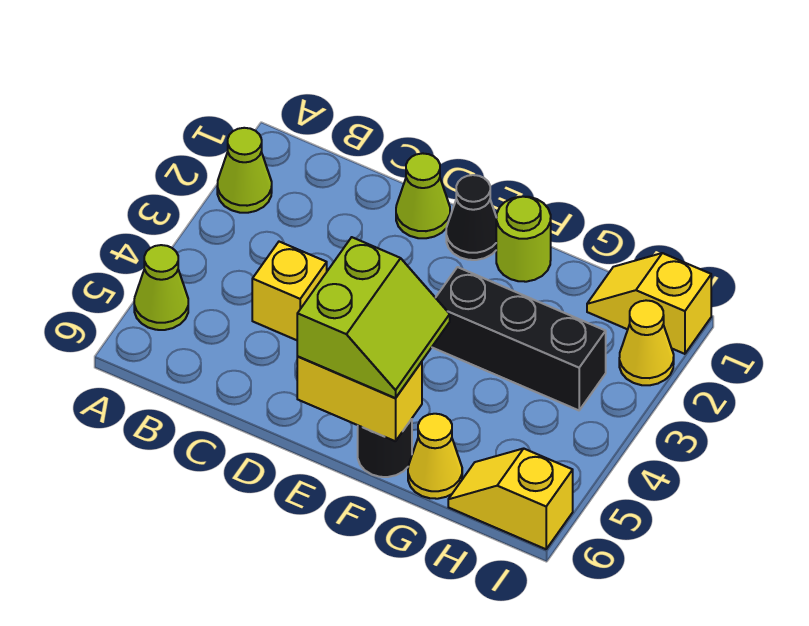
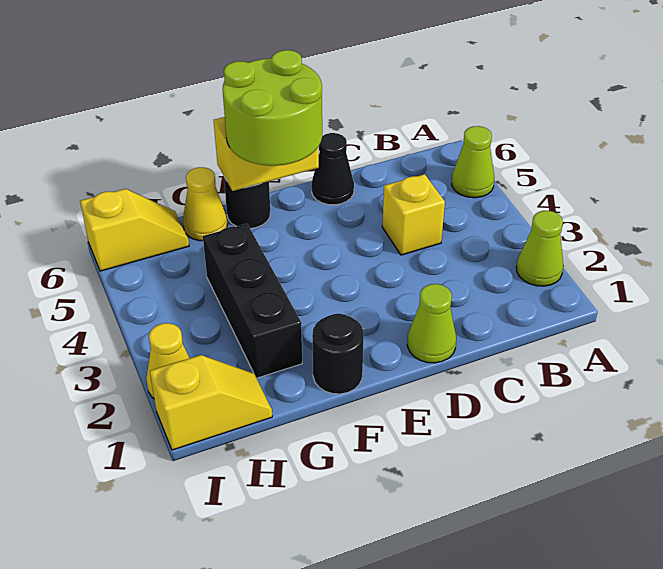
black 1x1 cone [446,175,497,260] -> black 1x1 cone moved to [311,133,354,205]
lime 2x2 slope [297,237,450,398] -> lime 2x2 round brick [223,50,322,166]
lime 1x1 round brick [496,197,551,282] -> black 1x1 round brick [312,314,364,394]
black 1x3 brick [432,267,606,410] -> black 1x3 brick turned to [203,224,302,378]

